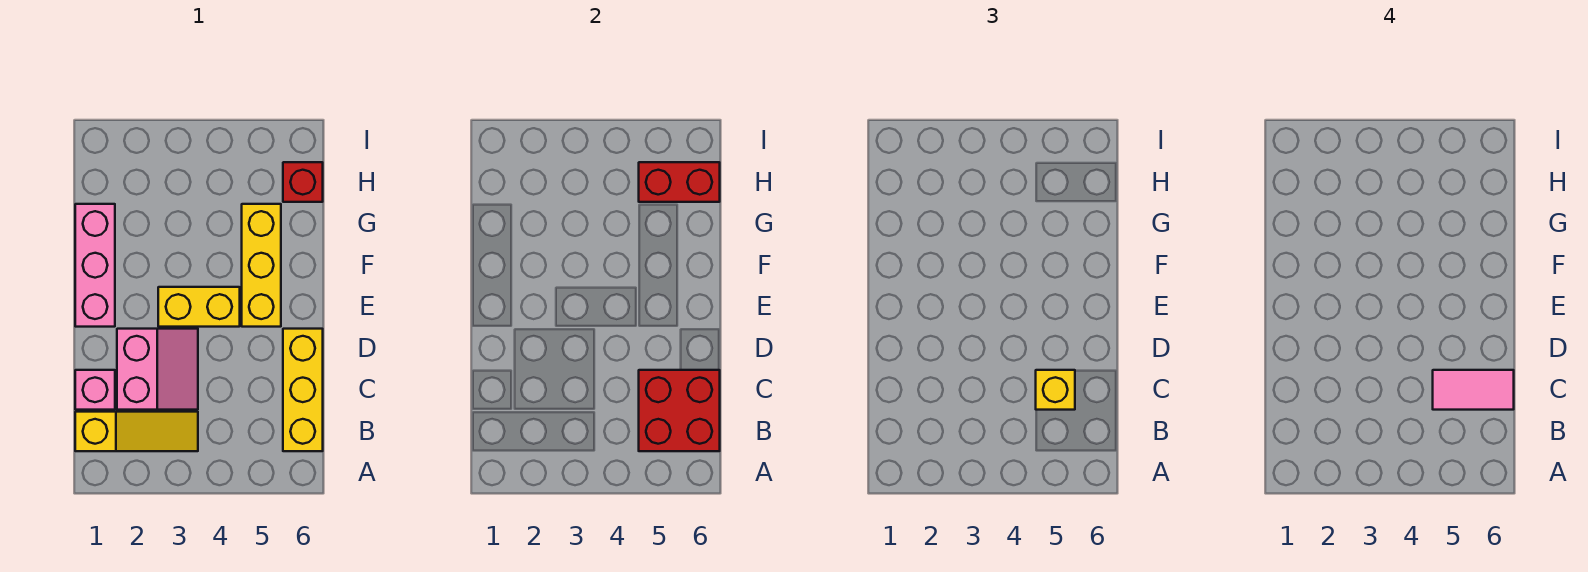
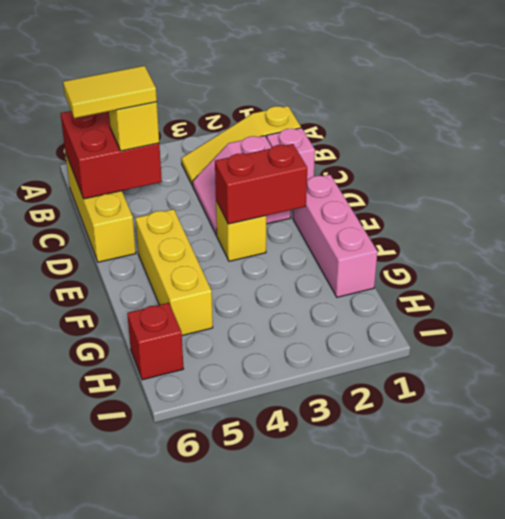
pink 1x2 tile [1433,370,1514,410] -> yellow 1x2 tile [63,66,157,118]
yellow 1x2 brick [158,287,240,327] -> yellow 1x1 brick [216,201,266,261]
red 1x2 brick [639,162,720,202] -> red 1x2 brick moved to [215,144,307,224]

